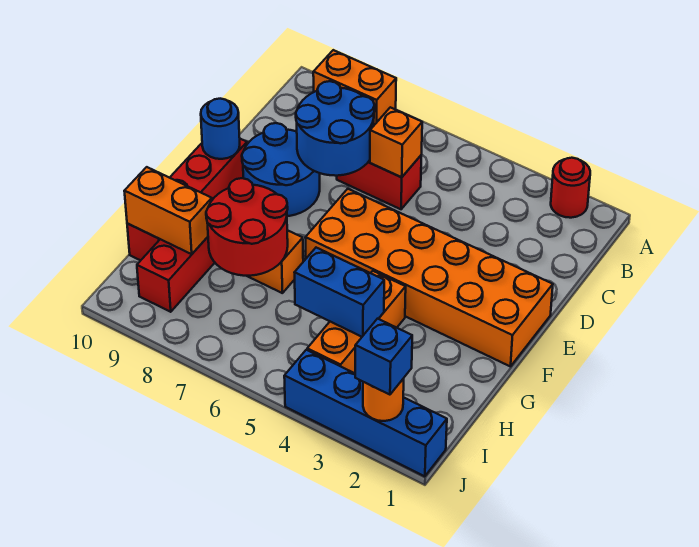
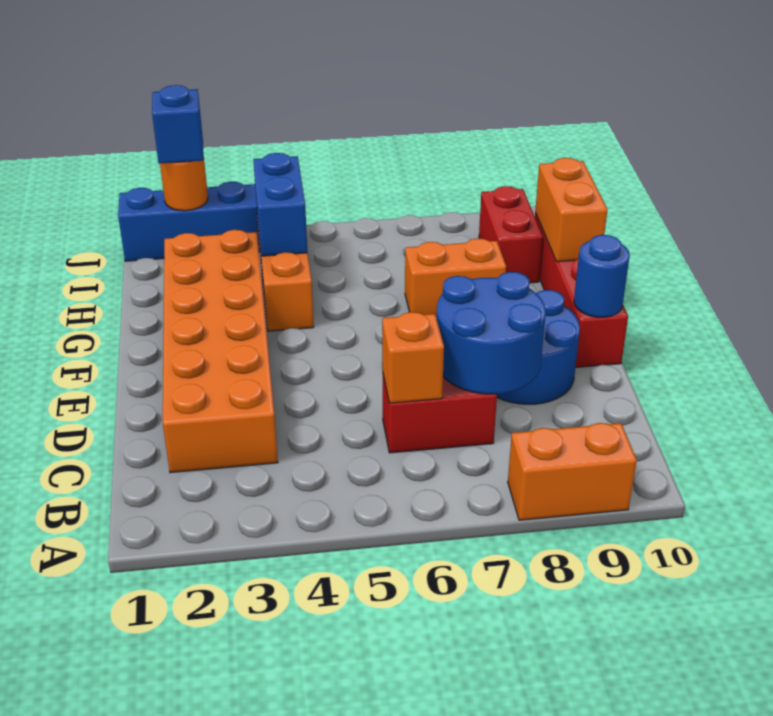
red 1x1 round brick [551,158,590,218] -> none
orange 2x6 brick [305,189,553,367] -> orange 2x6 brick turned to [163,230,278,473]
red 2x2 round brick [206,178,288,276] -> none
blue 1x2 brick [294,248,384,337] -> blue 1x2 brick turned to [253,153,307,256]
orange 1x2 brick [124,167,212,254] -> orange 1x2 brick turned to [535,158,608,262]

